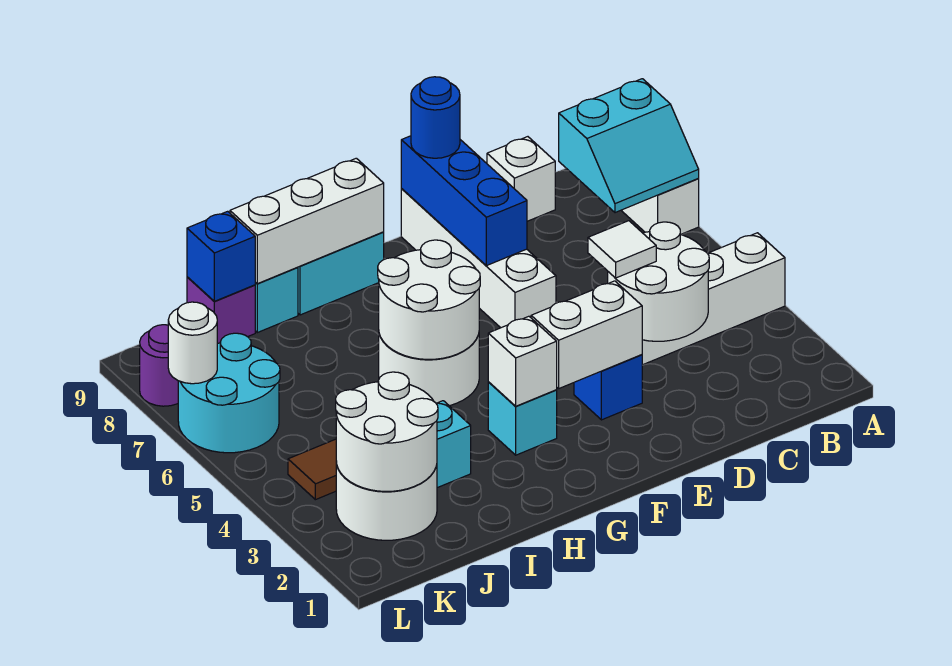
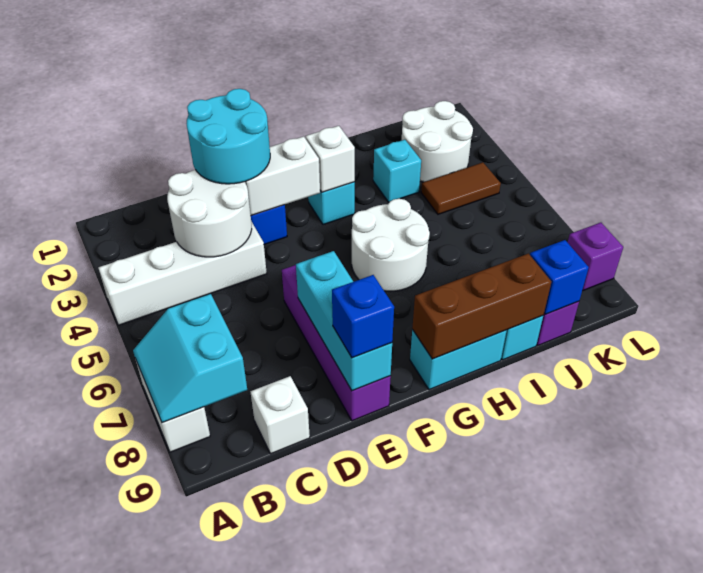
cyan 2x2 slope [559,79,699,213] -> cyan 2x2 slope turned to [133,294,247,423]
white 1x1 tile [588,221,656,278] -> none
white 1x4 brick [401,189,556,328] -> purple 1x4 brick [282,265,391,421]
blue 1x3 brick [401,136,527,266] -> cyan 1x3 brick [296,251,392,391]
blue 1x1 round brick [411,77,460,158] -> blue 1x1 brick [332,275,394,358]
white 2x2 round brick [378,240,480,359] -> none
white 1x3 brick [230,158,384,284] -> brown 1x3 brick [412,254,551,359]
white 2x2 round brick [336,372,438,492] -> none
cyan 2x2 round brick [178,333,280,453] -> cyan 2x2 round brick moved to [186,89,270,184]
white 1x1 round brick [168,302,217,384] -> none
purple 1x1 round brick [140,325,178,406] -> purple 1x1 brick [568,223,623,290]

